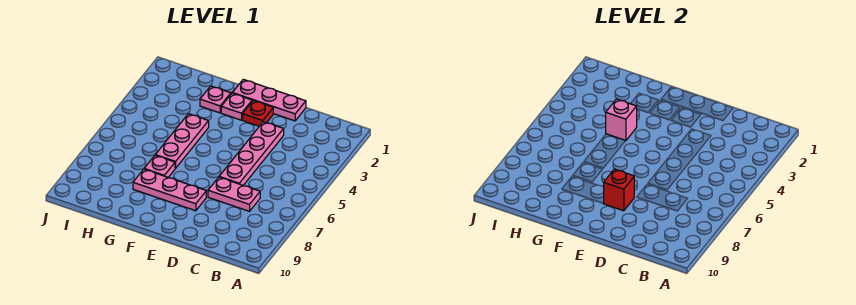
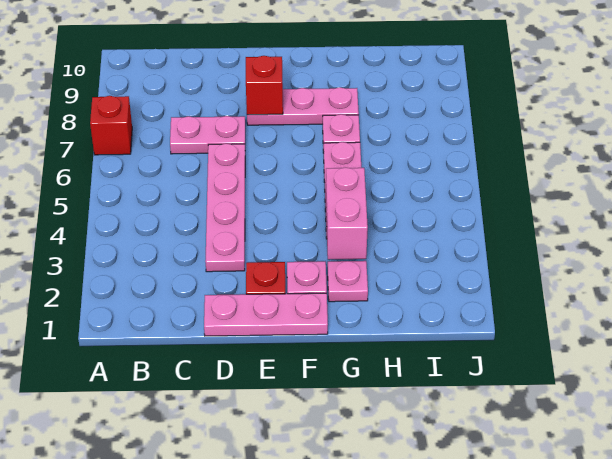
none -> red 1x1 brick [90,96,132,155]
pink 1x1 brick [606,99,637,141] -> pink 1x2 brick [326,167,368,260]

